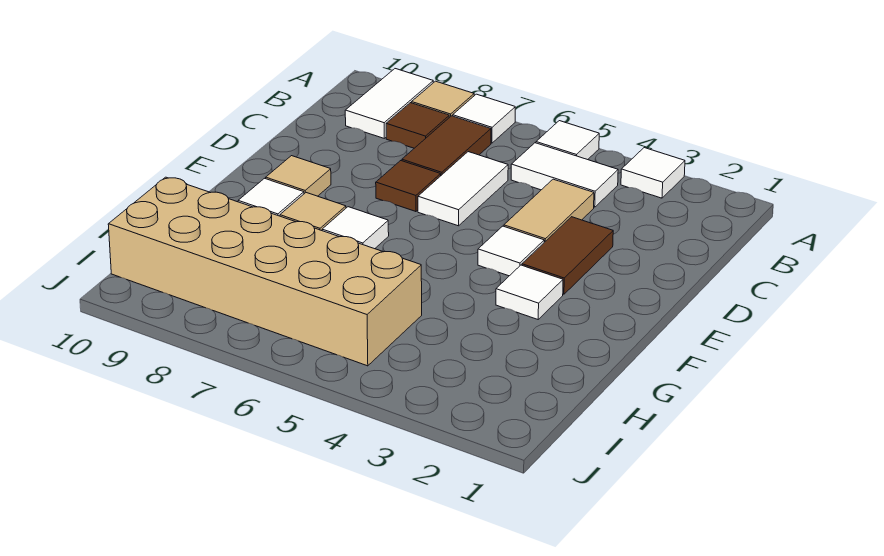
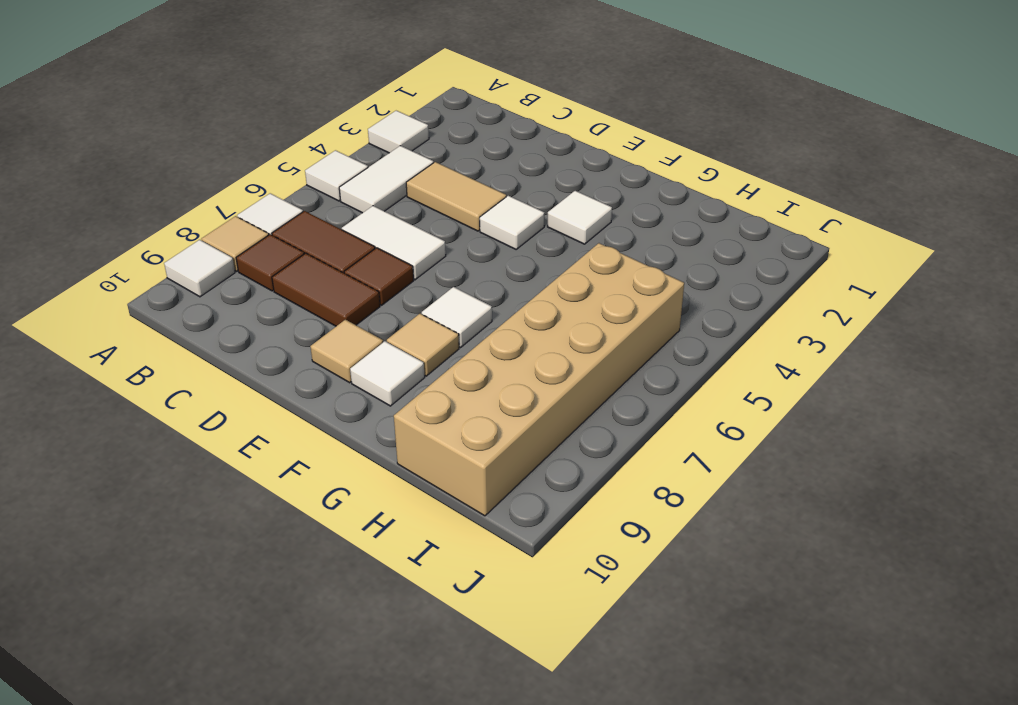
white 1x2 tile [345,69,433,138] -> white 1x1 tile [164,240,235,297]
brown 1x2 tile [522,217,613,294] -> brown 1x2 tile moved to [272,253,380,326]

